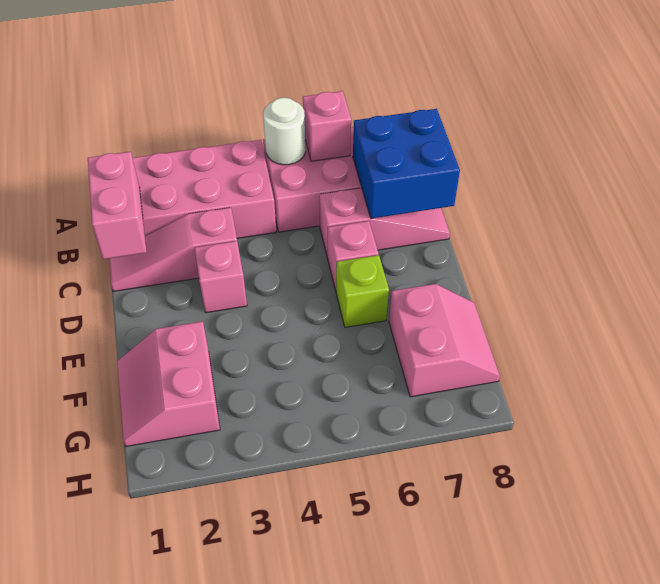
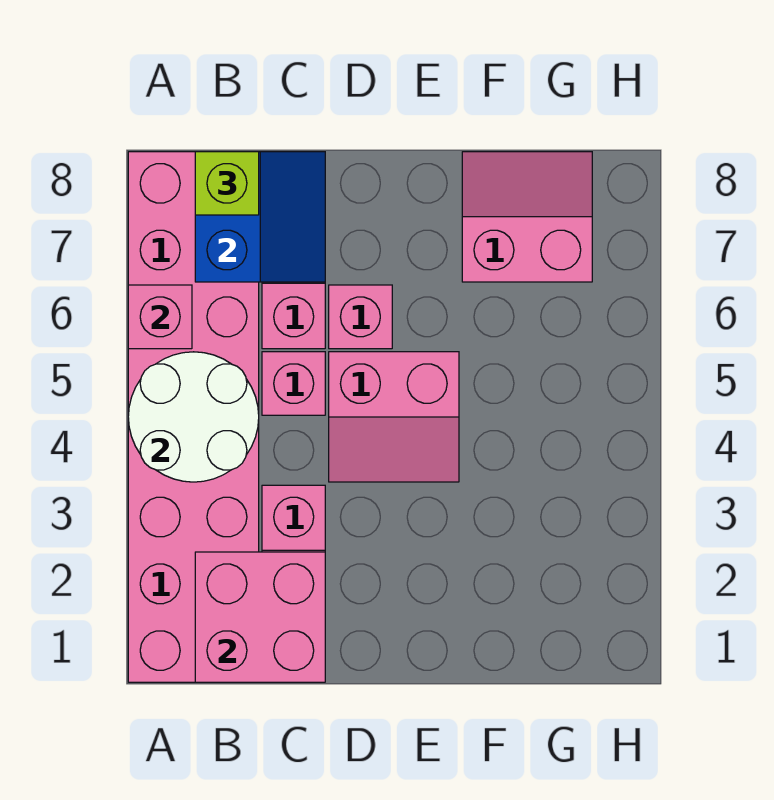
white 1x1 round brick [263,98,306,165] -> white 2x2 round brick [128,352,259,482]
pink 1x2 brick [88,152,146,259] -> pink 2x2 brick [195,552,325,682]
blue 2x2 brick [353,109,460,218] -> blue 2x2 slope [195,152,325,282]
pink 1x1 brick [195,241,247,313] -> pink 1x1 brick moved to [262,352,325,415]
lime 1x1 brick [336,255,389,327] -> lime 1x1 brick moved to [195,152,259,215]
pink 2x2 slope [117,321,220,446] -> pink 2x2 slope moved to [329,352,459,482]

